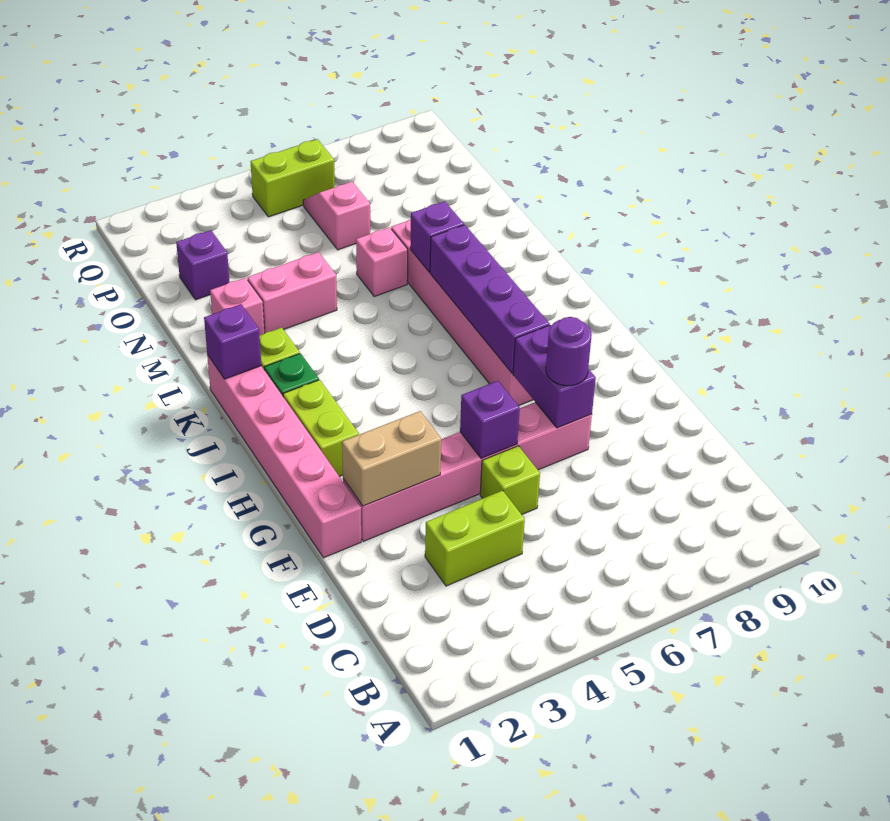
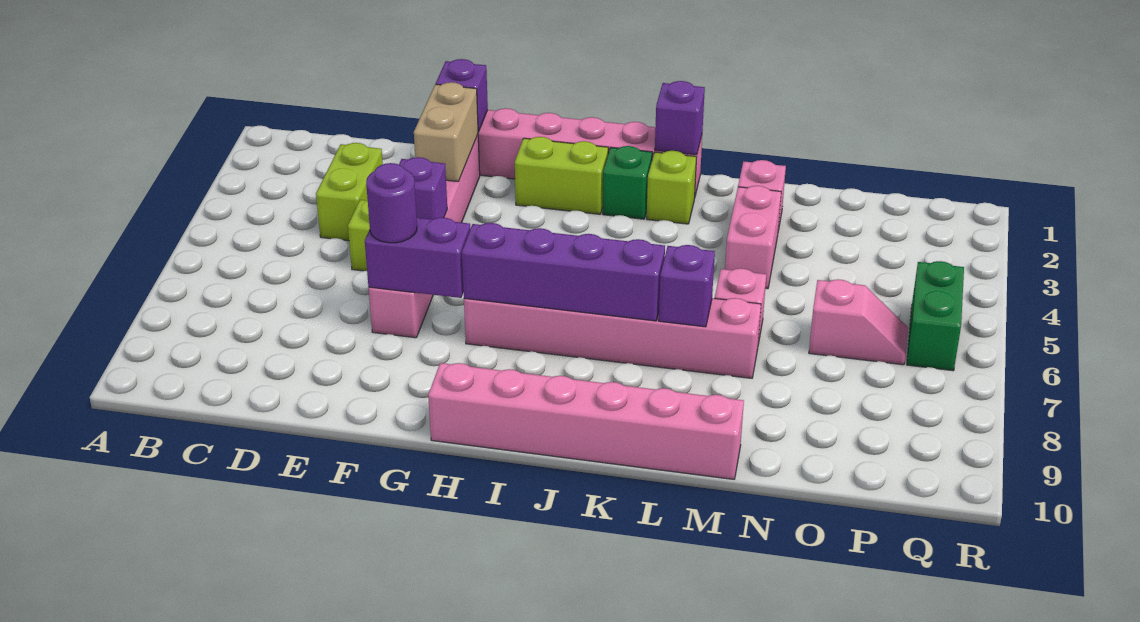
none -> pink 1x6 brick [428,363,744,479]
purple 1x1 brick [176,230,229,300] -> purple 1x1 brick moved to [436,59,488,132]
lime 1x2 brick [251,139,335,217] -> green 1x2 brick [907,261,964,371]

